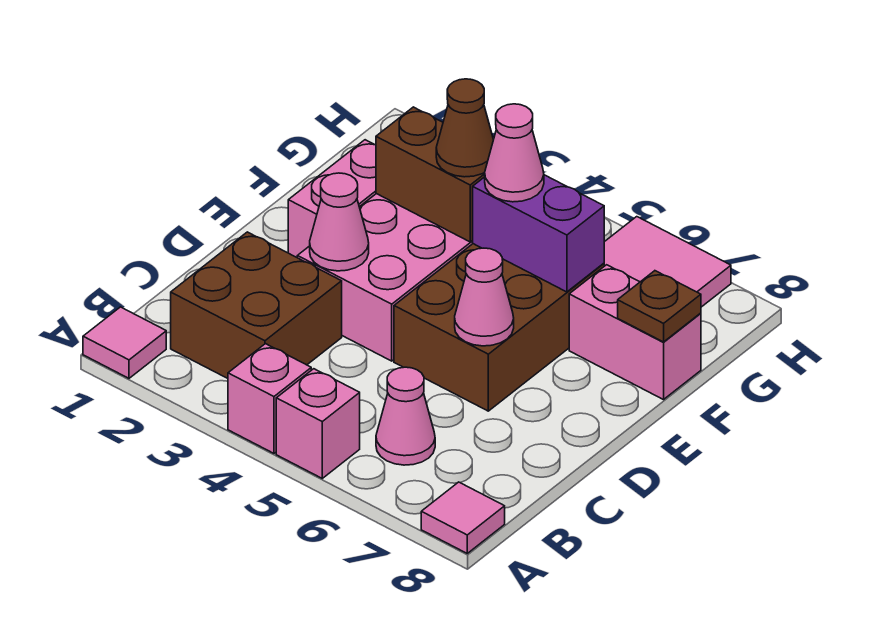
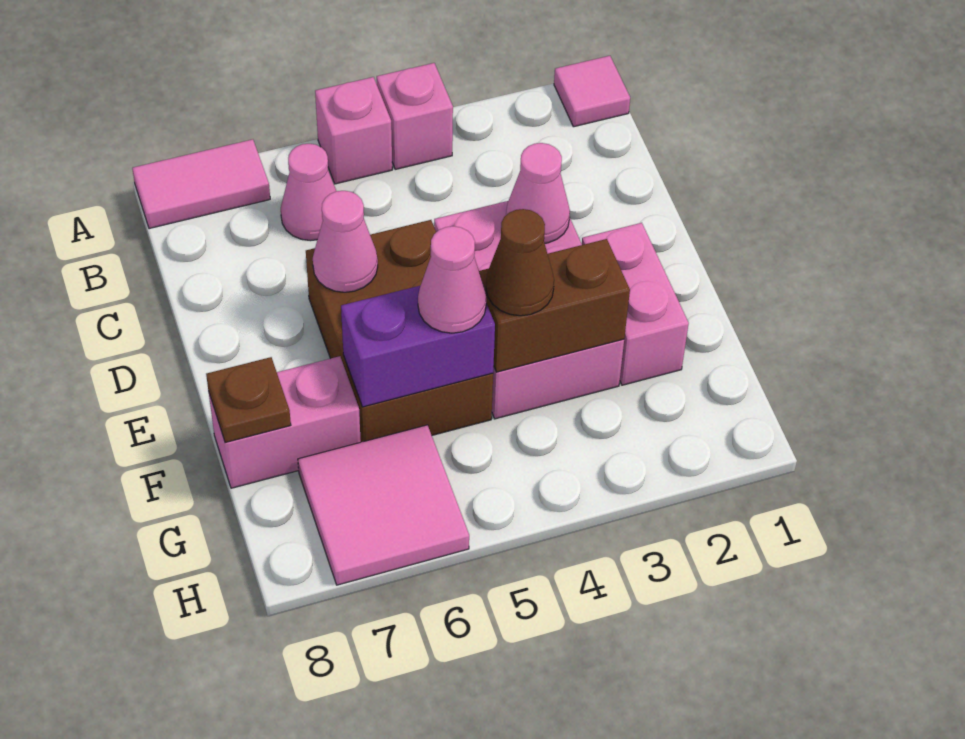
pink 1x1 tile [421,482,505,553] -> pink 1x2 tile [132,139,270,229]
brown 2x2 brick [171,232,342,378] -> none

